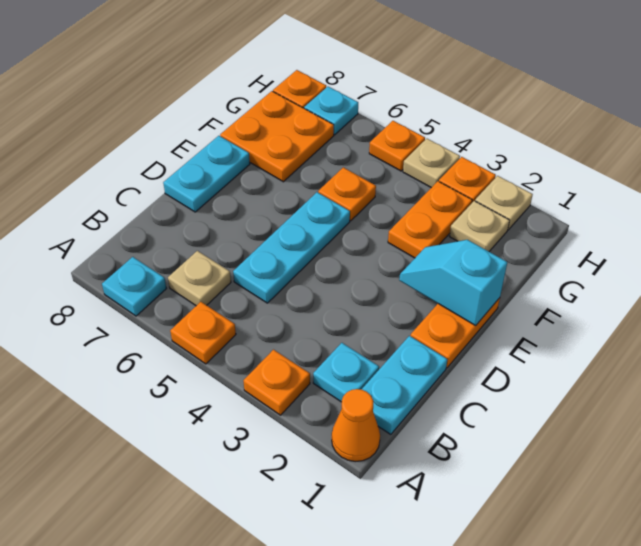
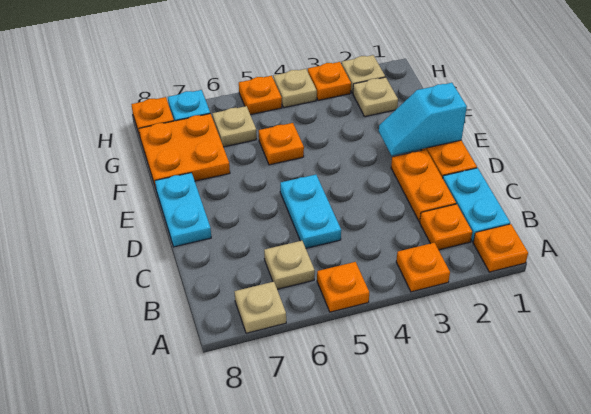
orange 1x1 cone [332,389,380,462] -> orange 1x1 plate [473,224,528,272]
cyan 1x1 plate [102,257,166,316] -> tan 1x1 plate [234,282,286,333]
cyan 1x1 plate [313,343,379,402] -> orange 1x1 plate [420,204,472,250]
cyan 1x3 plate [233,192,350,303] -> cyan 1x2 plate [280,175,341,248]
orange 1x2 plate [388,181,472,258] -> orange 1x2 plate moved to [391,150,456,222]
none -> tan 1x1 plate [212,106,257,147]

